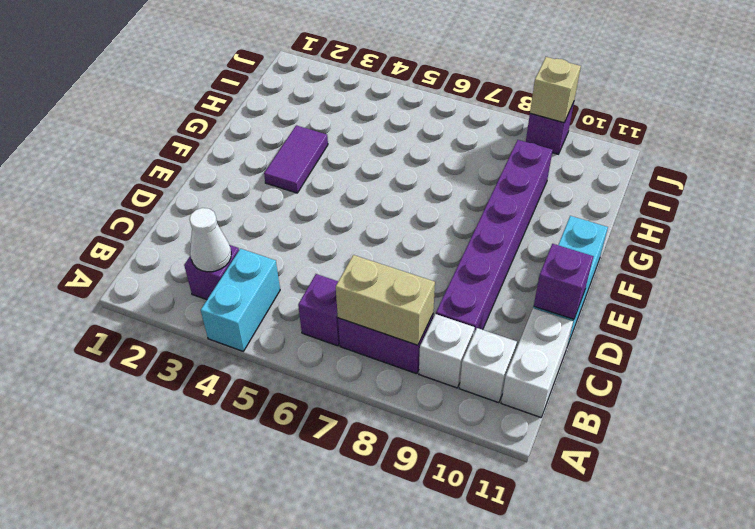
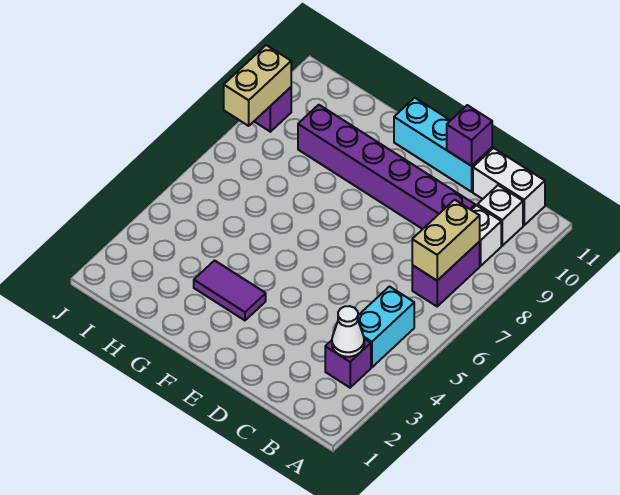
cyan 1x2 brick [201,249,280,351] -> cyan 1x2 brick turned to [358,287,414,367]
purple 1x1 brick [298,274,340,346] -> none
tan 1x1 brick [530,57,581,123] -> tan 1x2 brick [224,45,291,126]

